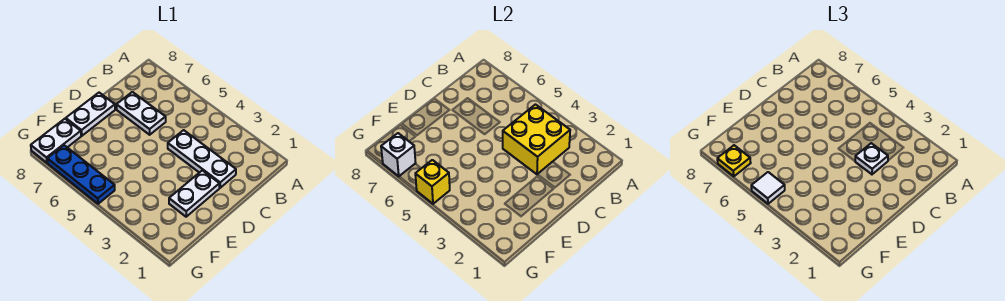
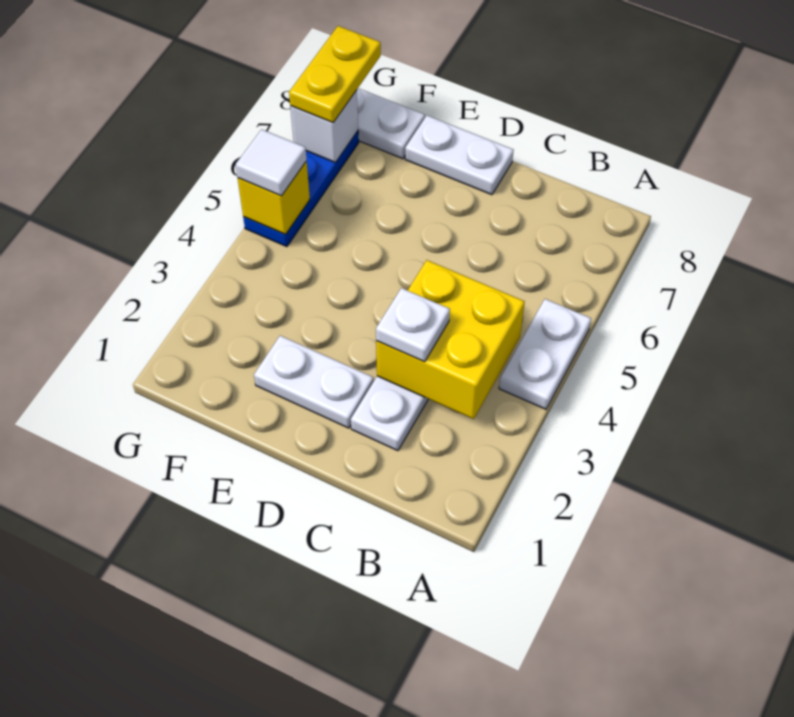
white 1x2 plate [117,92,166,135] -> white 1x2 plate moved to [499,299,591,409]
yellow 1x1 plate [717,145,751,176] -> yellow 1x2 plate [289,26,381,122]

